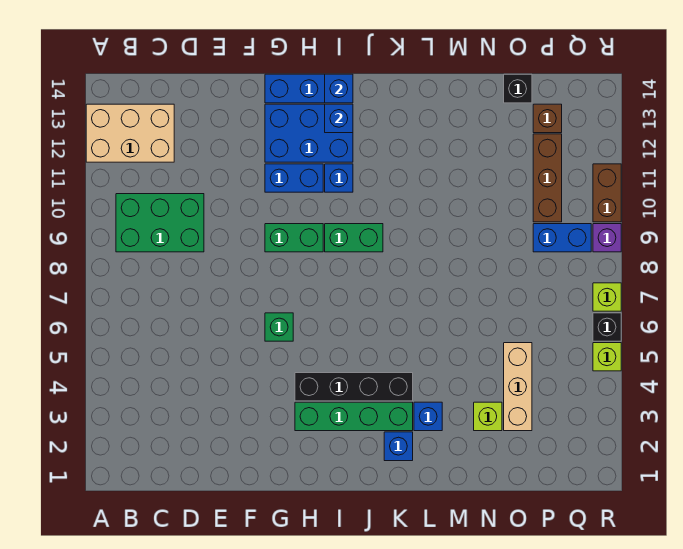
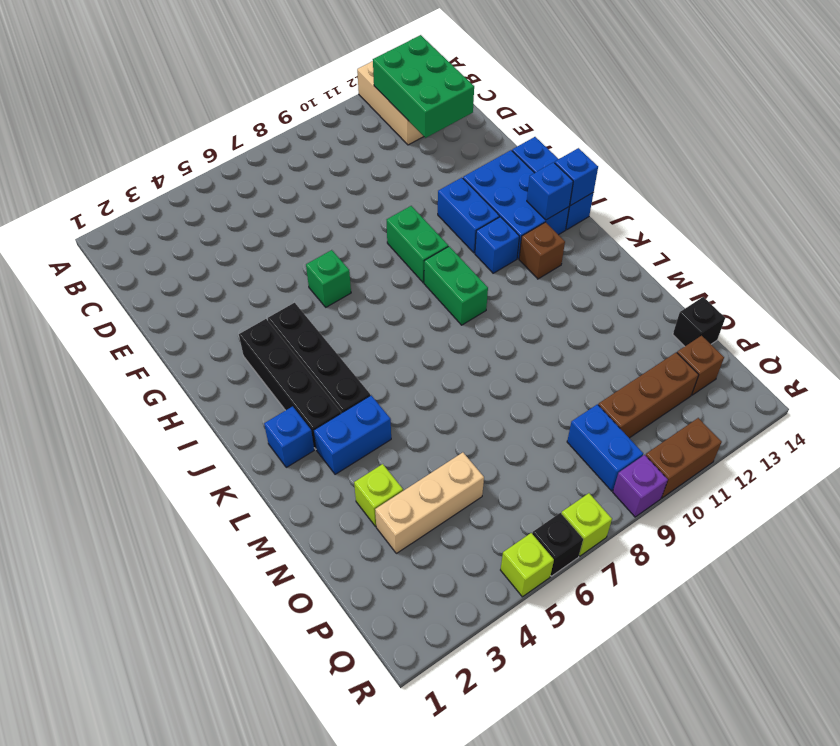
green 2x3 brick [116,194,204,252] -> green 2x3 brick moved to [373,35,474,138]
green 1x4 brick [295,402,413,431] -> black 1x4 brick [239,319,341,449]
none -> brown 1x1 brick [519,222,565,279]
blue 1x1 brick [414,402,442,431] -> blue 1x2 brick [314,395,391,474]

